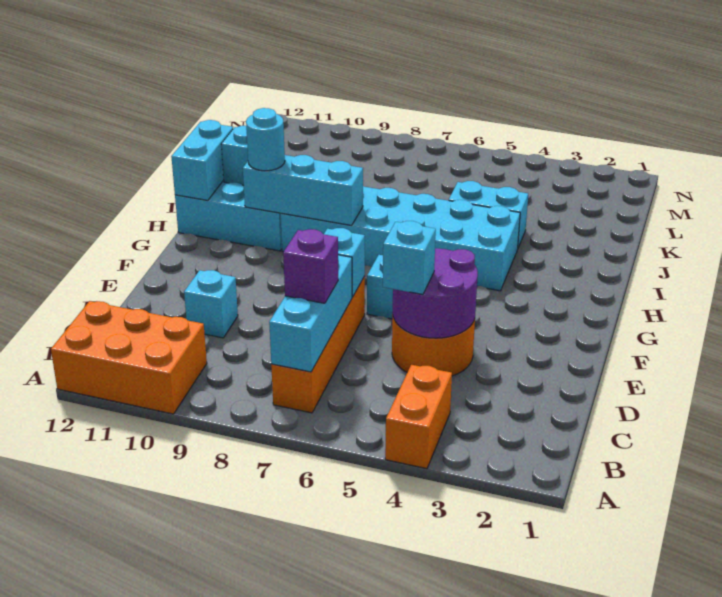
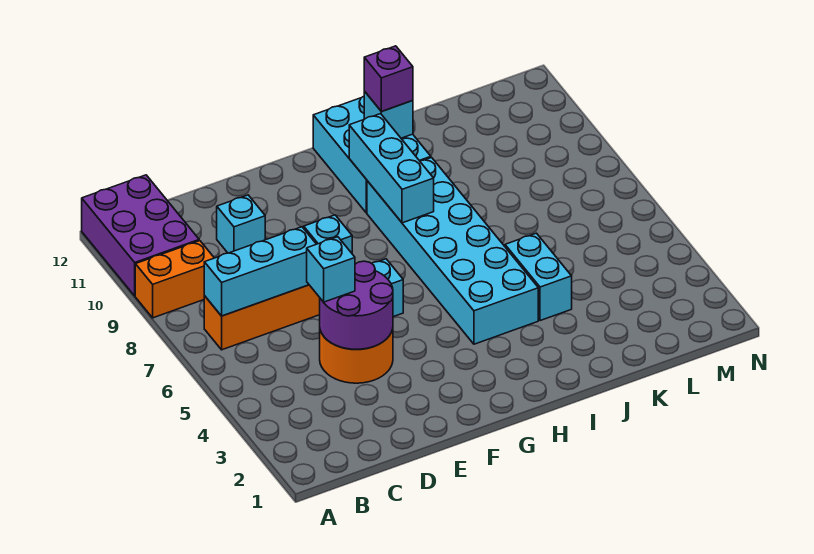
orange 1x2 brick [385,365,452,469] -> orange 1x2 brick moved to [135,241,214,318]
orange 2x3 brick [51,301,207,414] -> purple 2x3 brick [82,175,199,296]
purple 1x1 brick [283,229,338,303] -> purple 1x1 brick moved to [364,46,413,112]
cyan 1x1 round brick [246,108,285,171] -> none
cyan 1x2 brick [171,120,233,200] -> none

